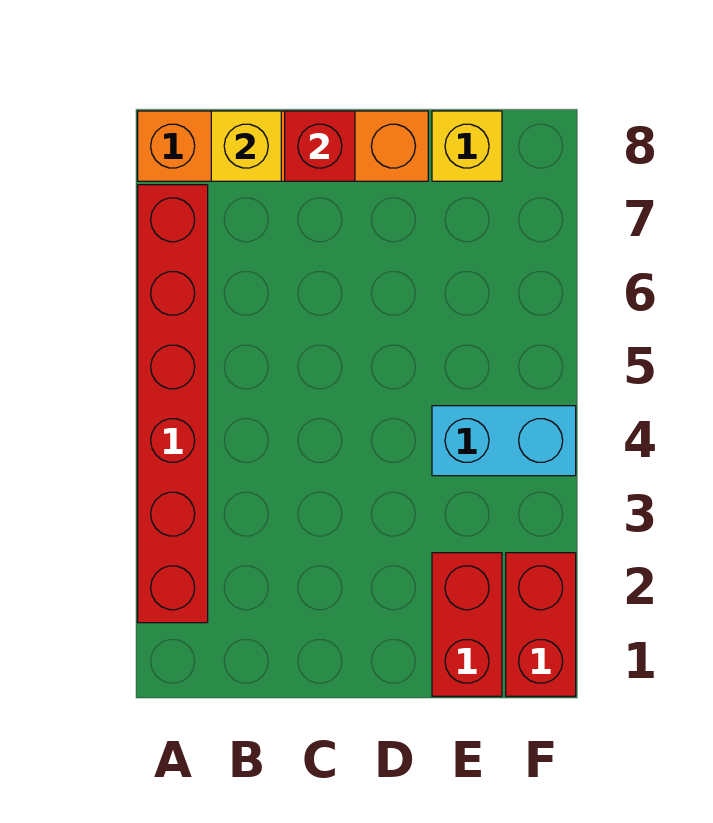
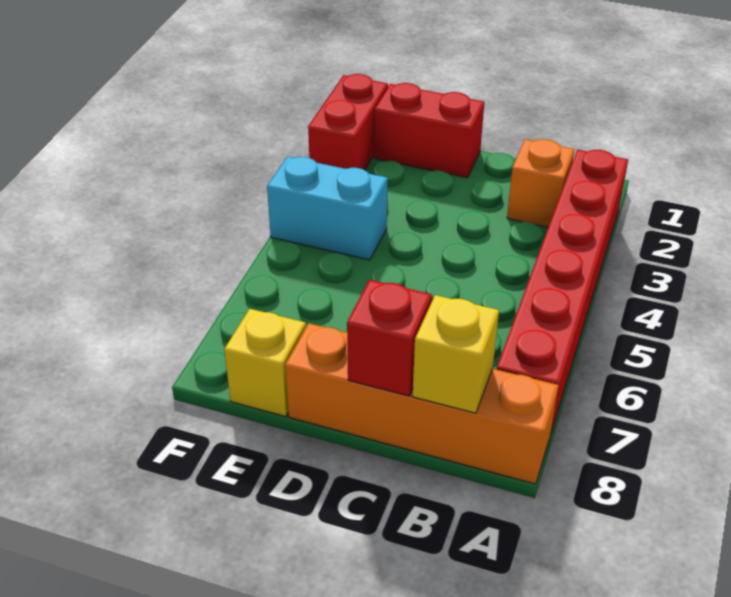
none -> orange 1x1 brick [507,139,575,227]
red 1x2 brick [432,553,502,696] -> red 1x2 brick turned to [374,83,484,178]

